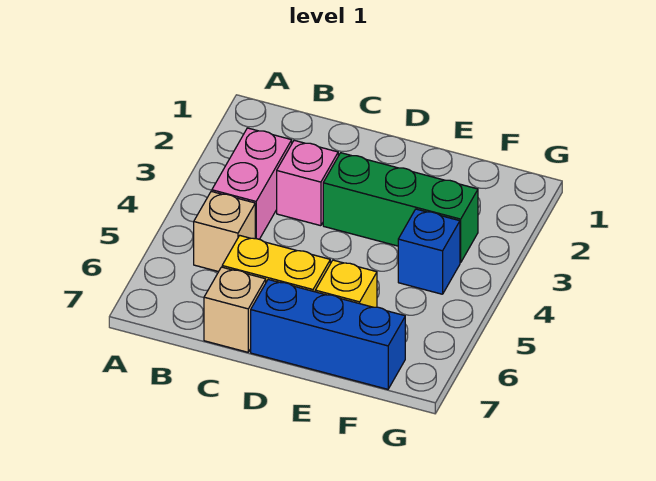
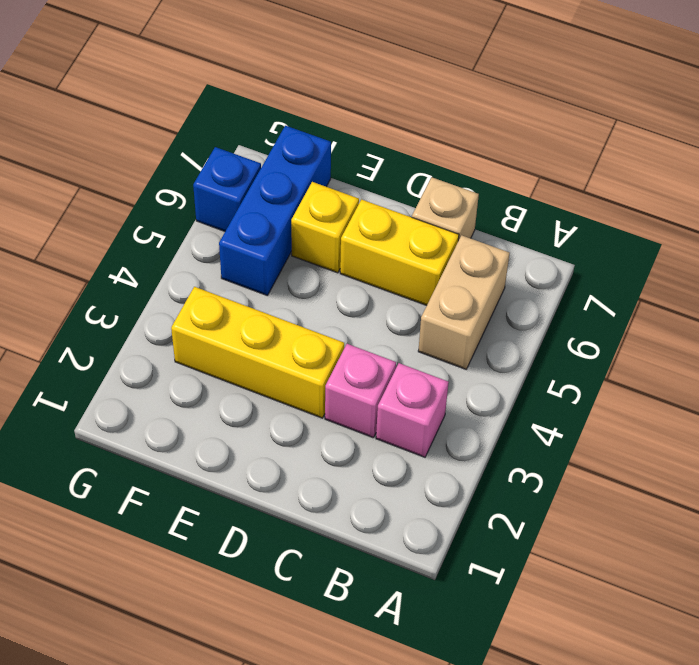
pink 1x2 brick [212,128,292,239] -> pink 1x1 brick [376,363,449,457]
tan 1x1 brick [194,191,255,272] -> tan 1x2 brick [418,235,510,369]
green 1x3 brick [323,153,478,263] -> yellow 1x3 brick [171,287,344,418]
blue 1x3 brick [251,280,405,389] -> blue 1x3 brick turned to [219,126,331,296]
blue 1x1 brick [398,209,460,294] -> blue 1x1 brick moved to [193,147,261,231]

